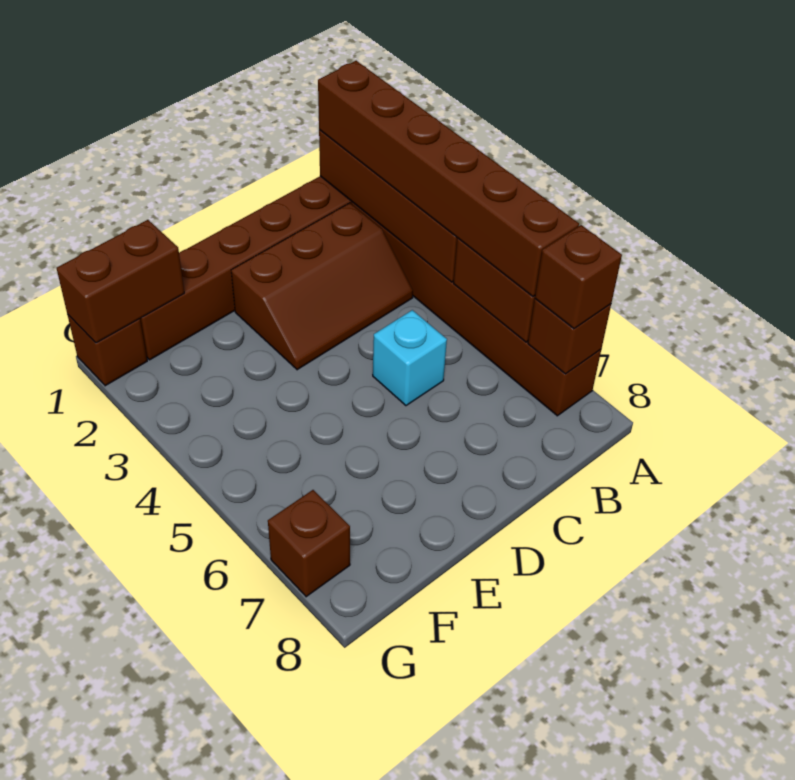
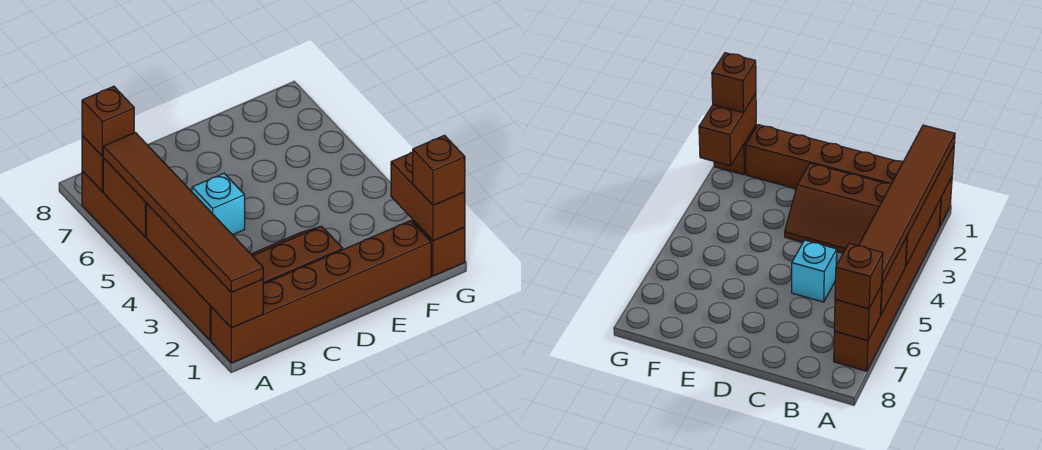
brown 1x6 brick [318,61,579,296] -> brown 1x6 tile [103,132,263,293]
brown 1x2 brick [57,220,184,343] -> brown 1x2 brick turned to [391,152,465,241]
brown 1x1 brick [268,490,350,597] -> brown 1x1 brick moved to [413,135,465,205]

